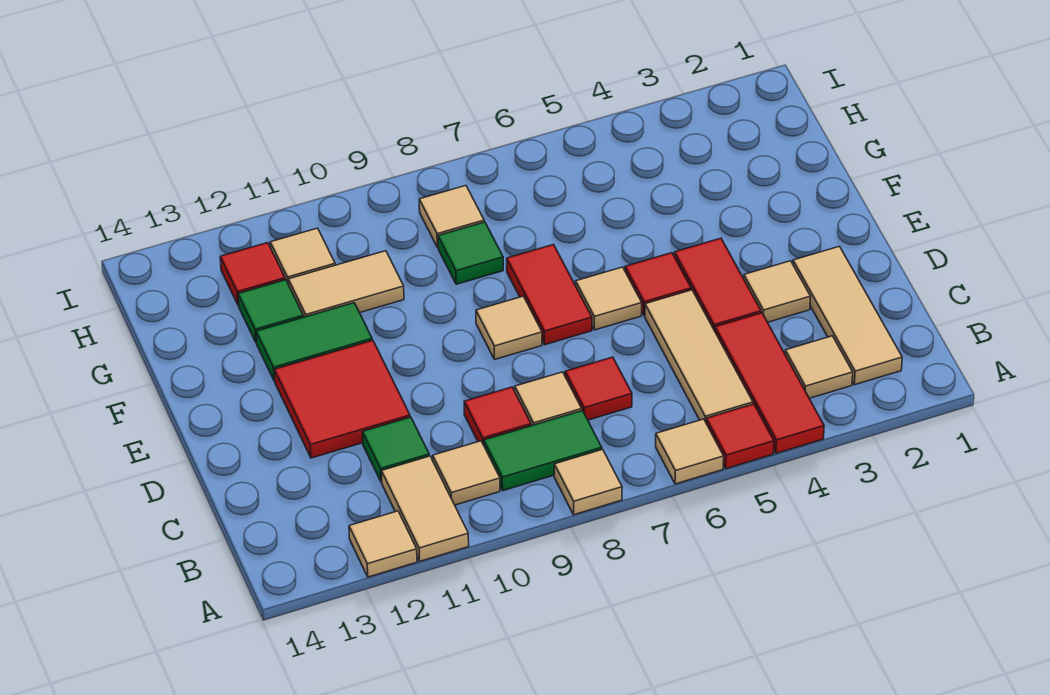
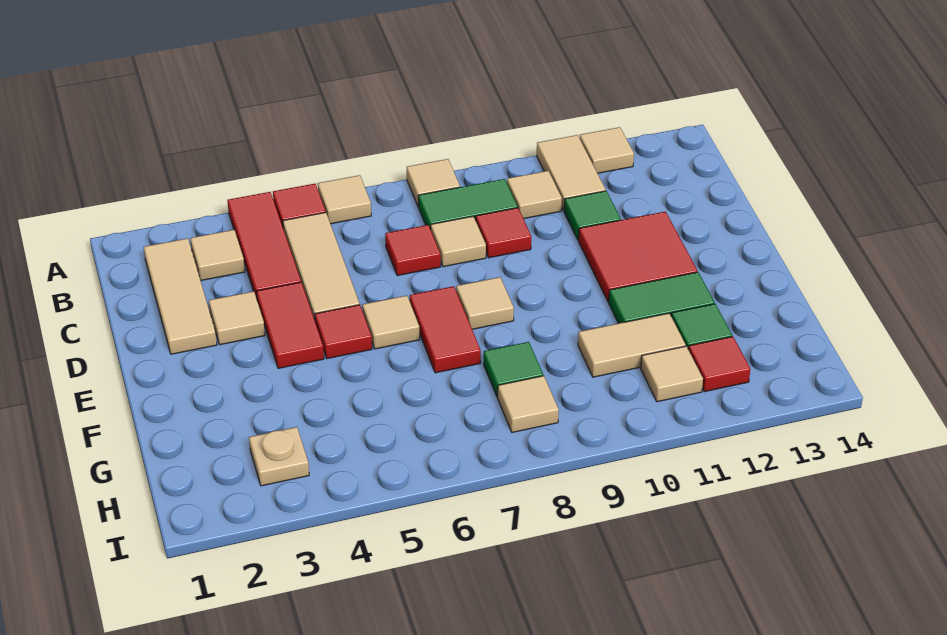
none -> tan 1x1 plate [249,427,309,486]

